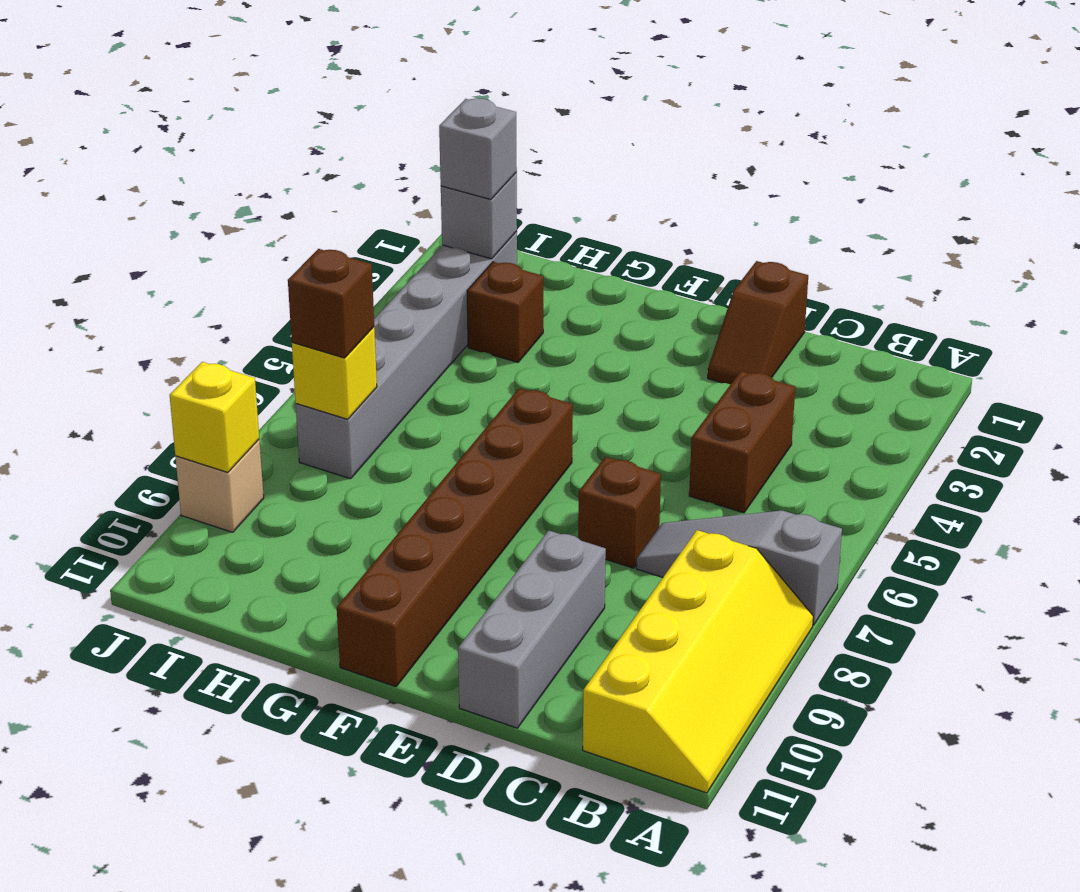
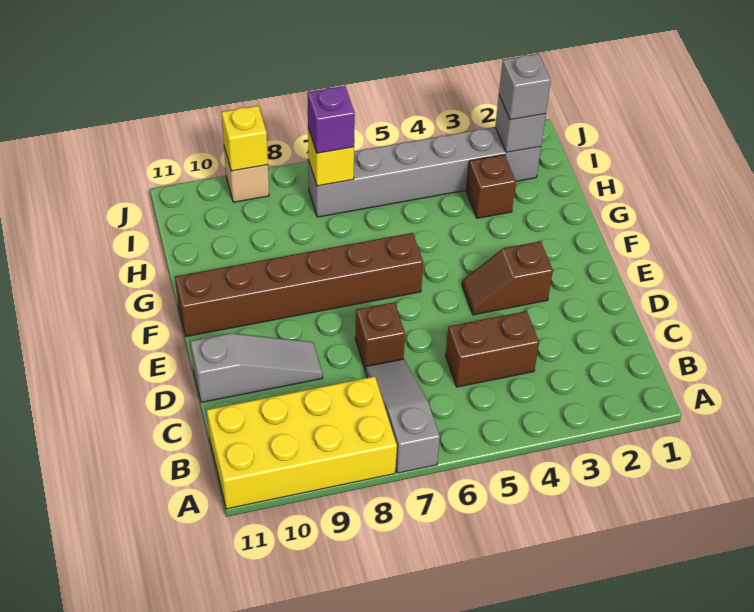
yellow 2x4 slope [583,530,813,793] -> yellow 2x4 brick [207,376,397,509]
brown 1x2 slope [708,261,808,384] -> brown 1x2 slope moved to [462,241,553,315]
grey 1x3 brick [458,531,606,728] -> grey 1x3 slope [190,333,323,402]
brown 1x1 brick [288,249,374,358] -> purple 1x1 brick [307,86,355,153]

